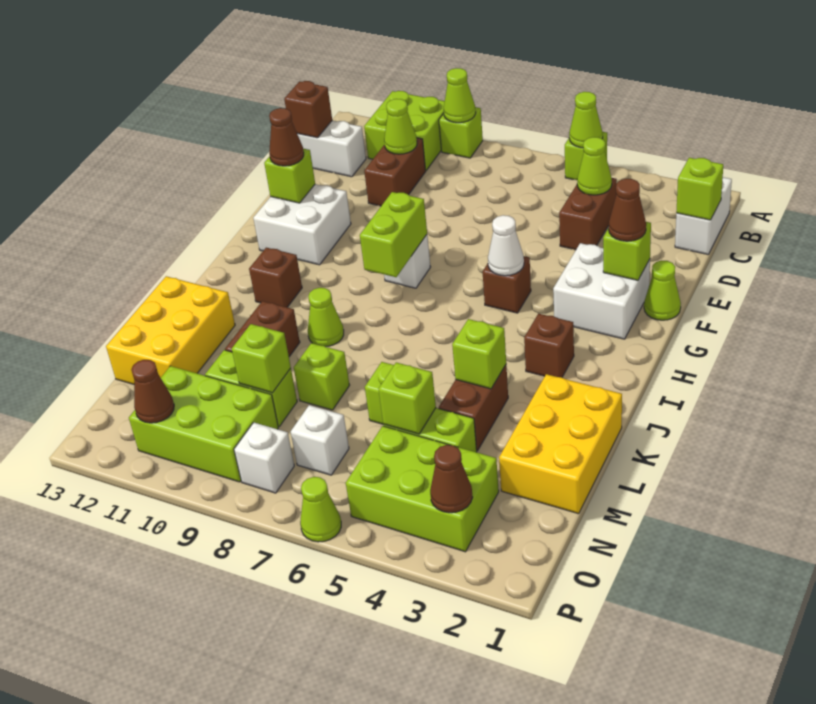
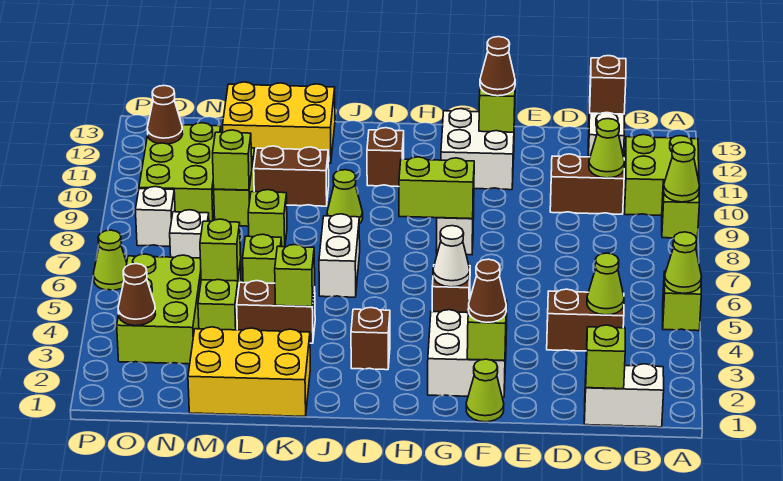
none -> white 1x2 brick [319,214,360,297]

